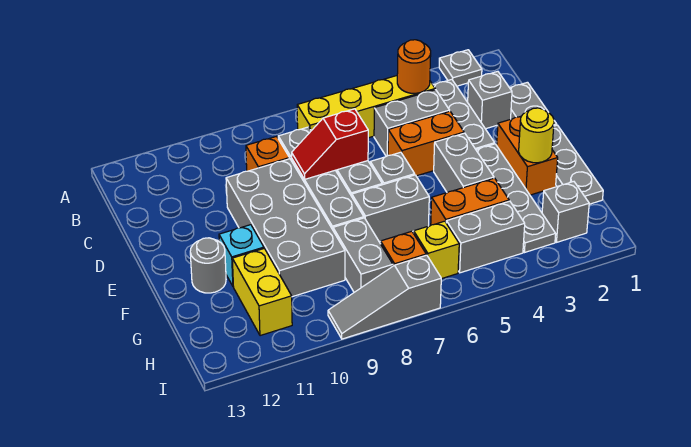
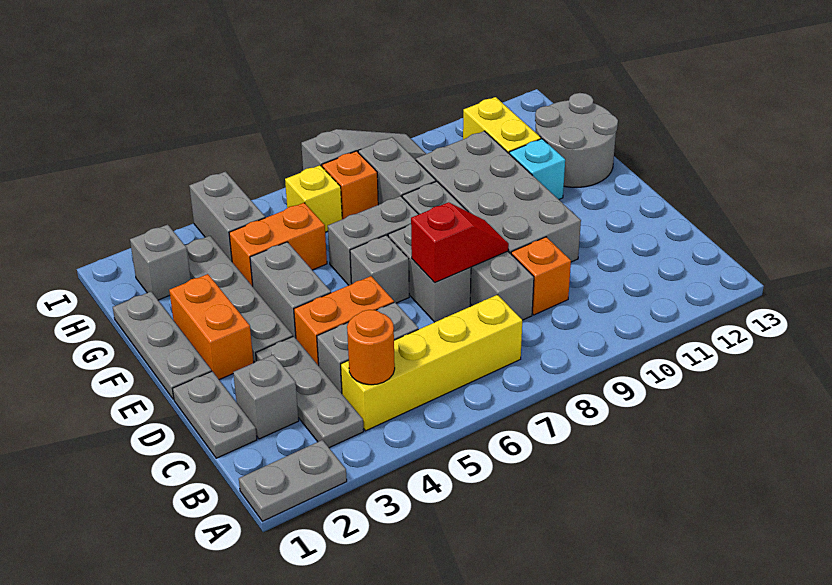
grey 1x1 plate [439,50,482,86] -> grey 1x2 plate [239,440,347,521]
yellow 1x1 round brick [519,108,554,163] -> none
grey 1x1 round brick [190,238,226,293] -> grey 2x2 round brick [535,93,618,187]
grey 1x2 brick [446,201,525,273] -> grey 1x2 brick turned to [189,172,265,261]

